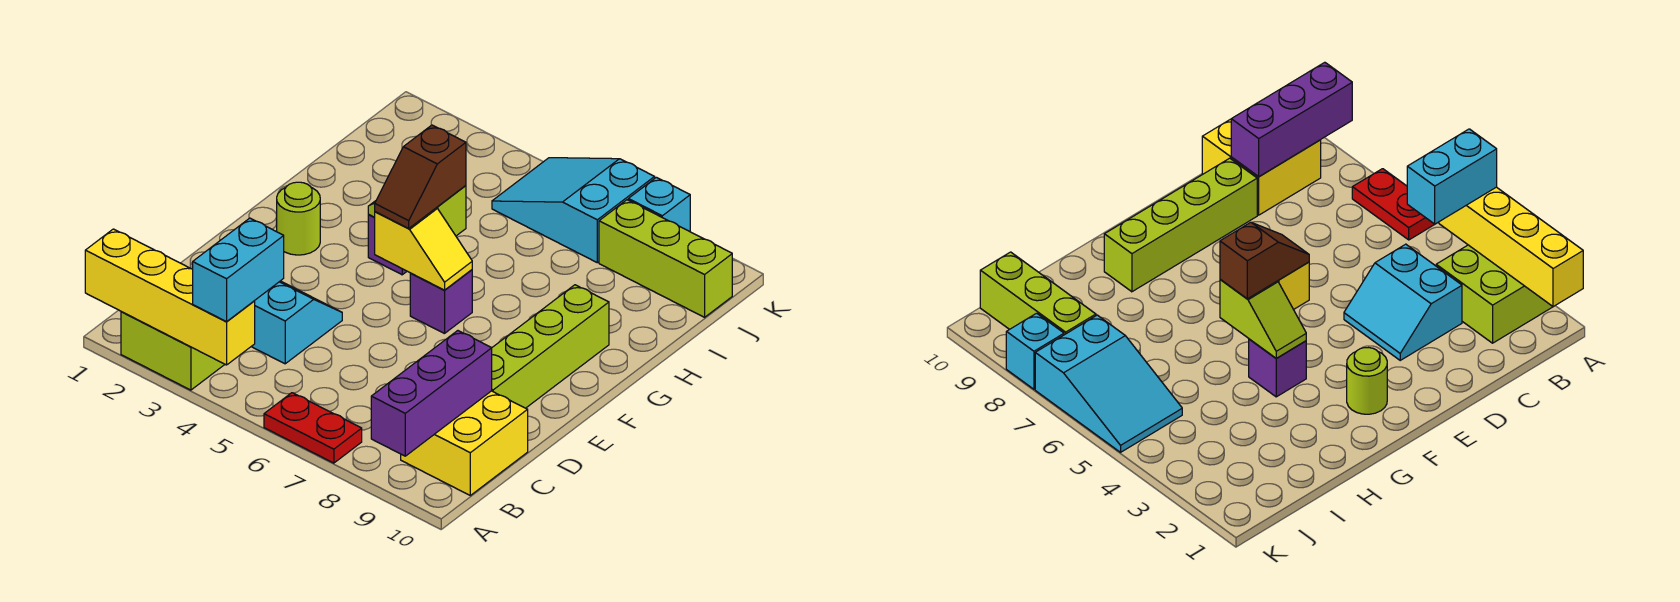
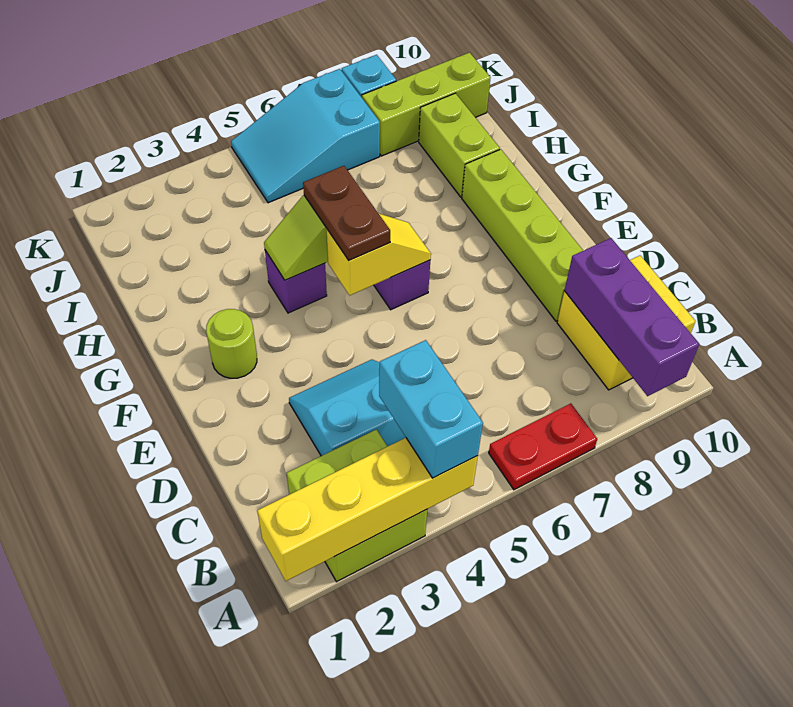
brown 1x2 slope [375,125,466,229] -> brown 1x2 plate [303,166,390,260]
none -> lime 1x2 brick [419,93,500,197]

